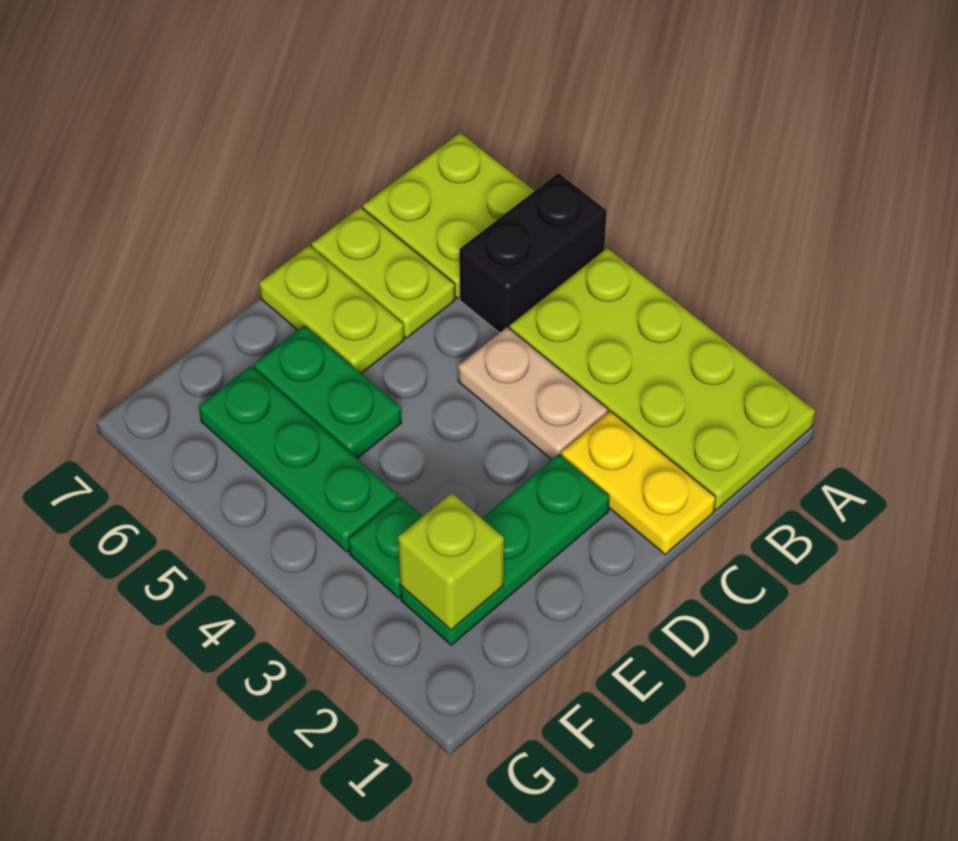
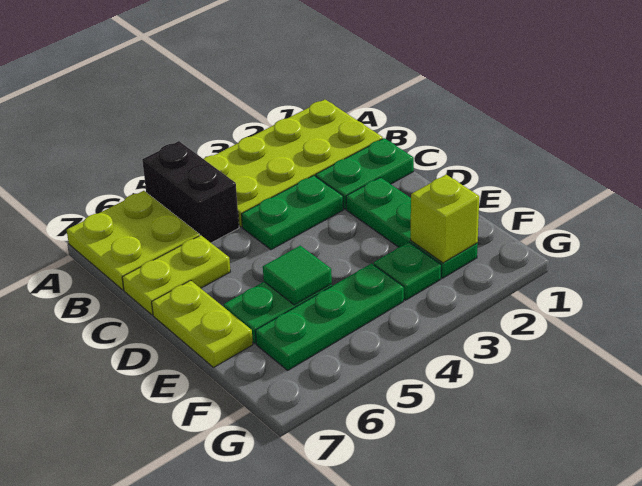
yellow 1x2 plate [561,411,716,555] -> green 1x2 plate [316,138,414,209]
tan 1x2 plate [458,327,608,460] -> green 1x2 plate [241,175,343,250]
lime 1x2 plate [259,246,404,374] -> lime 1x2 plate turned to [152,280,253,368]
none -> green 1x1 tile [263,246,332,305]

